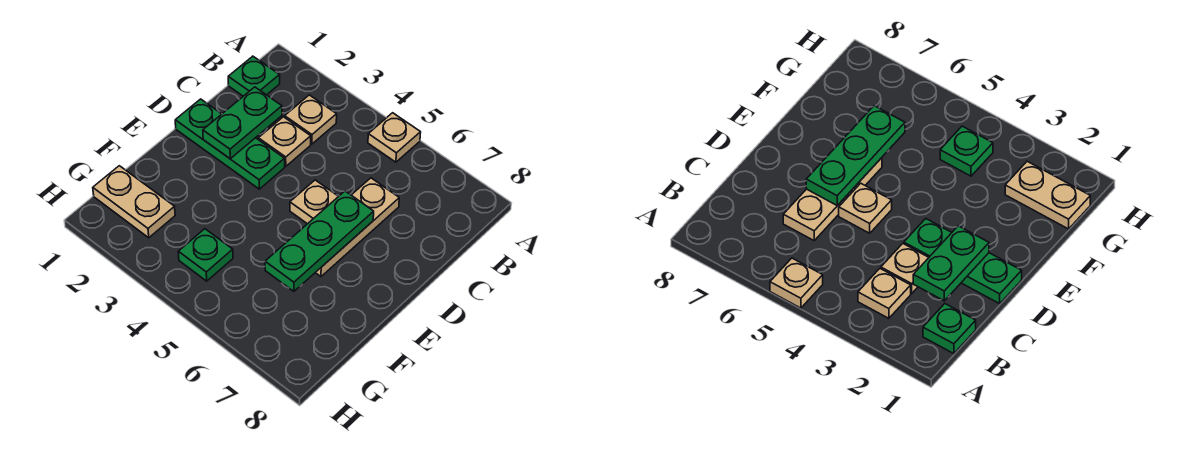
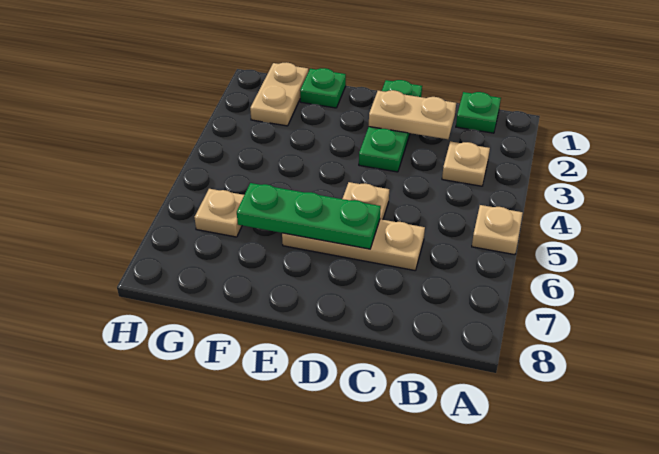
green 1x2 plate [203,87,282,159] -> tan 1x2 plate [369,90,456,139]
tan 1x1 plate [258,117,311,166] -> tan 1x1 plate moved to [194,189,244,237]
green 1x1 plate [178,229,233,281] -> green 1x1 plate moved to [300,68,346,108]

